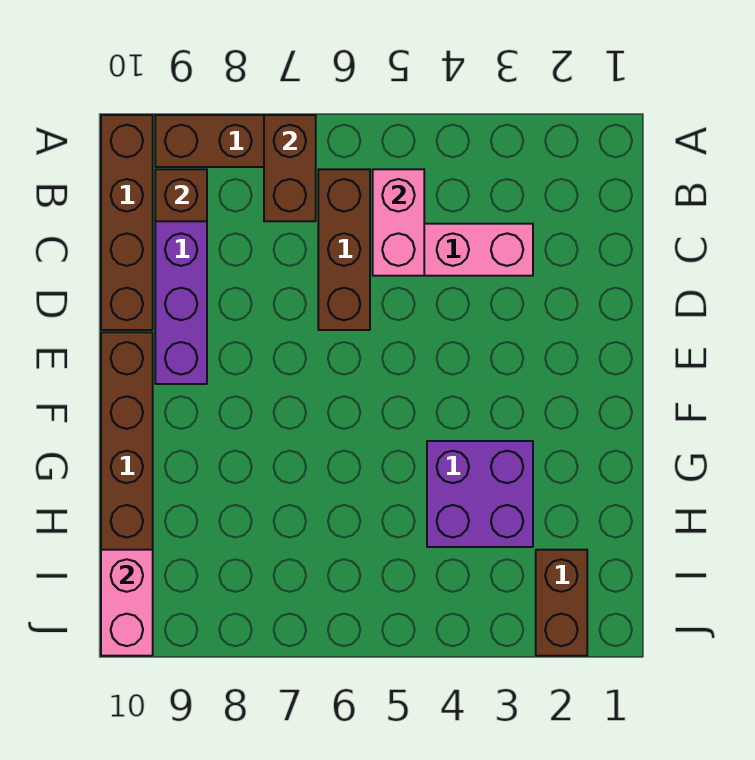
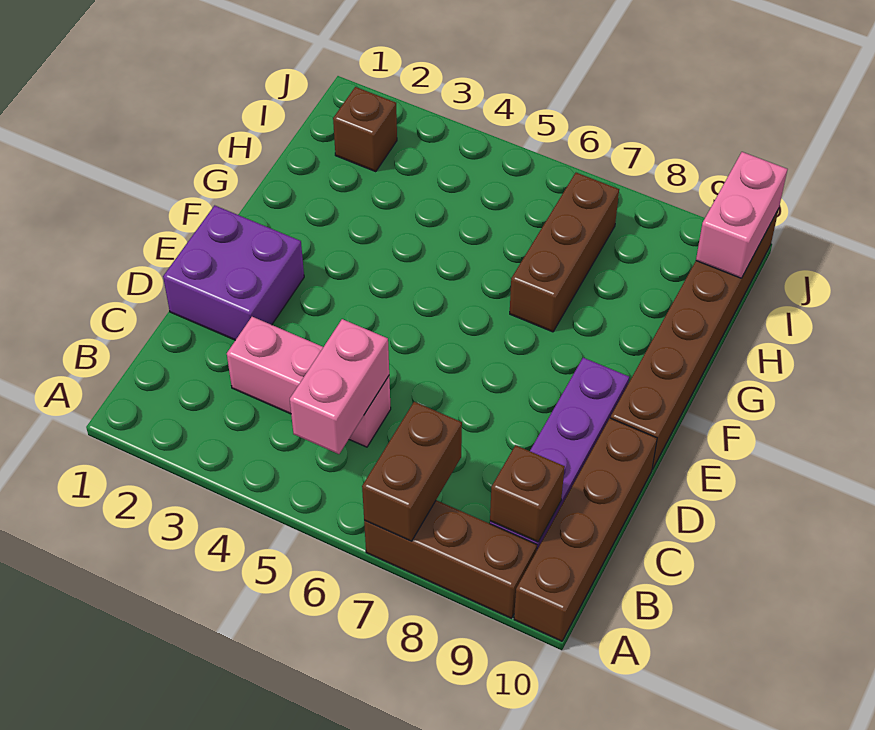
brown 1x3 brick [318,169,370,330] -> brown 1x3 brick moved to [510,173,619,332]
purple 2x2 brick [427,441,533,547] -> purple 2x2 brick moved to [163,205,304,340]
brown 1x2 brick [536,550,587,656] -> brown 1x1 brick [333,87,397,172]

